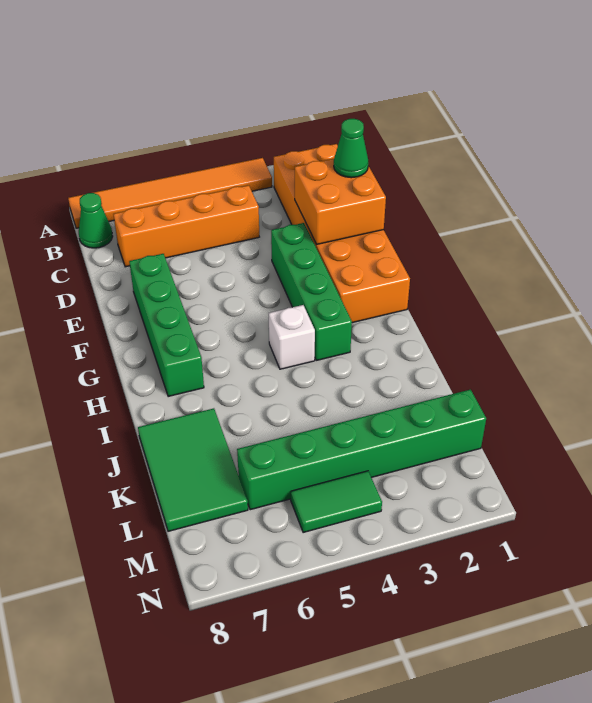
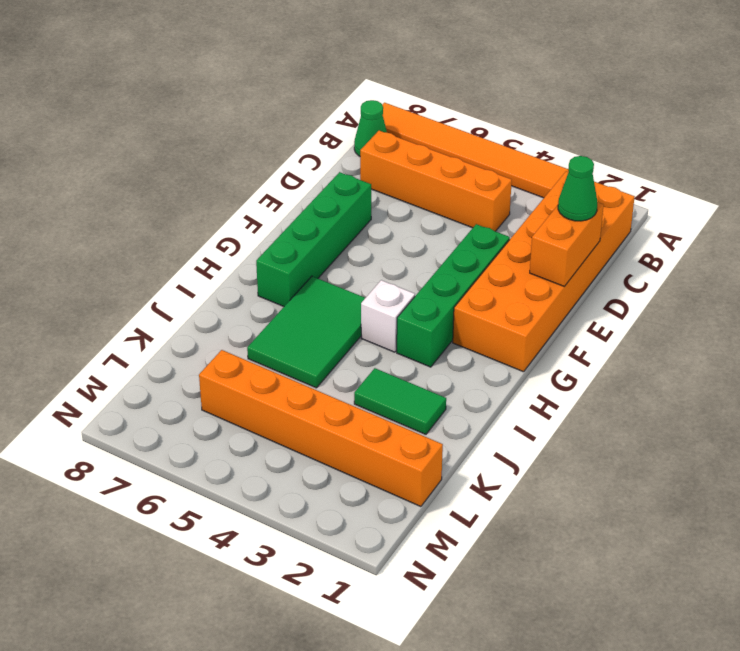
orange 2x2 brick [295,159,386,244] -> orange 1x2 brick [530,202,603,286]
green 2x3 tile [138,408,248,531] -> green 2x3 tile moved to [247,276,365,388]
green 1x6 brick [237,390,486,510] -> orange 1x6 brick [199,350,443,507]
green 1x2 tile [291,471,382,533] -> green 1x2 tile moved to [354,368,446,434]

